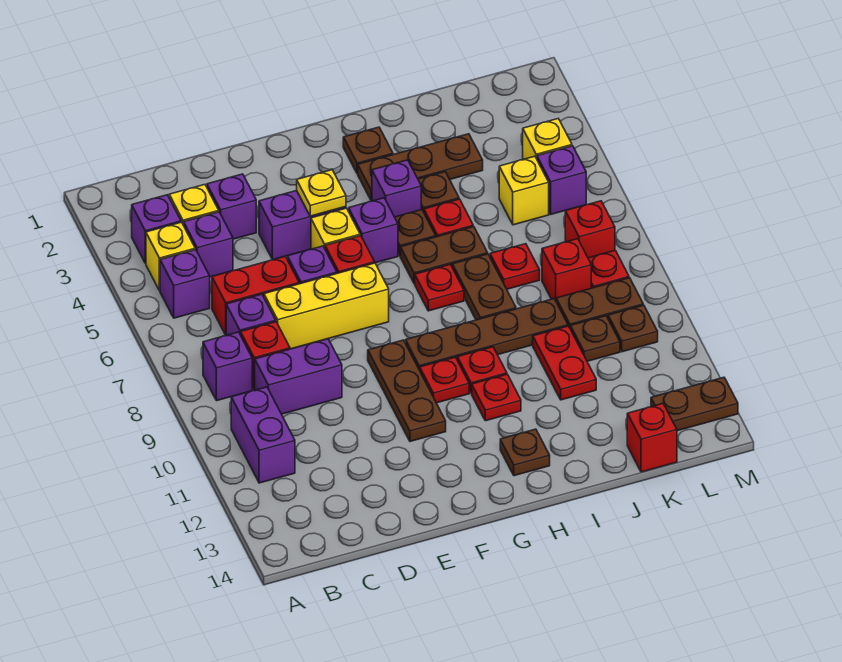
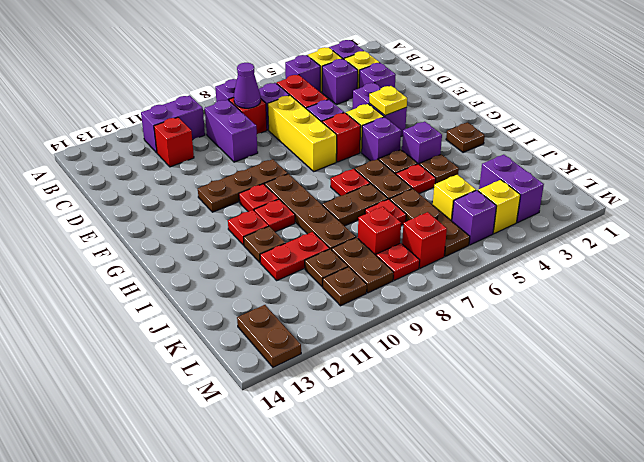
none -> purple 1x1 cone [234,63,261,108]
brown 1x3 plate [358,134,483,201] -> brown 1x3 plate moved to [390,189,470,256]
brown 1x1 plate [500,429,550,476] -> brown 1x1 plate moved to [244,226,285,262]
none -> purple 1x2 brick [479,155,544,223]
red 1x1 brick [627,404,677,472] -> red 1x1 brick moved to [154,117,194,167]

